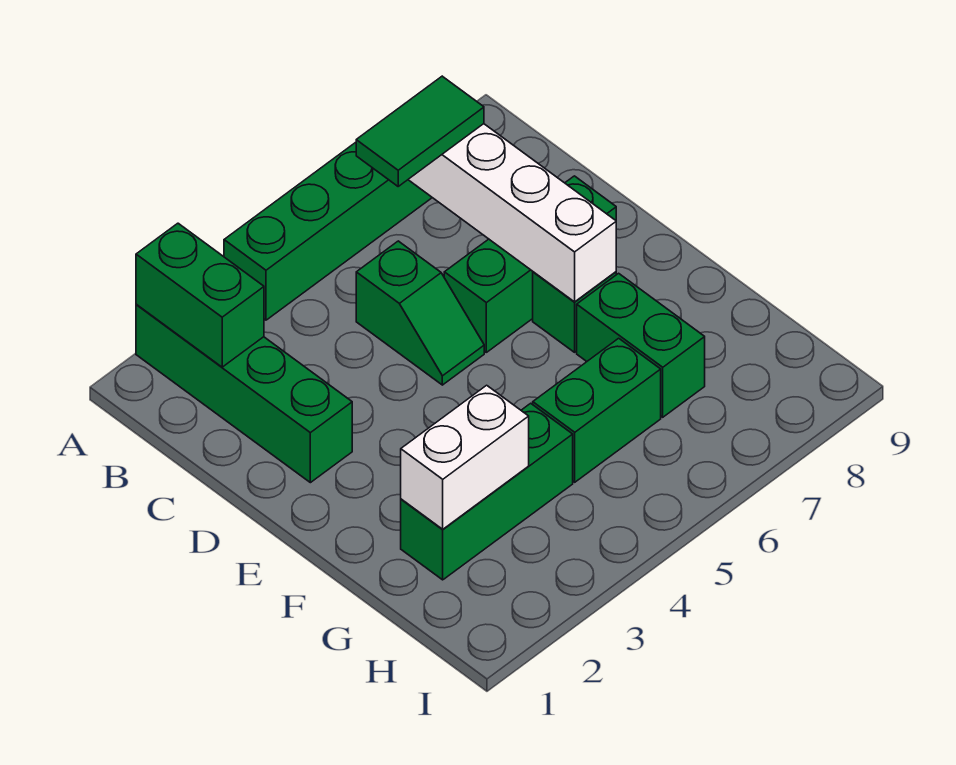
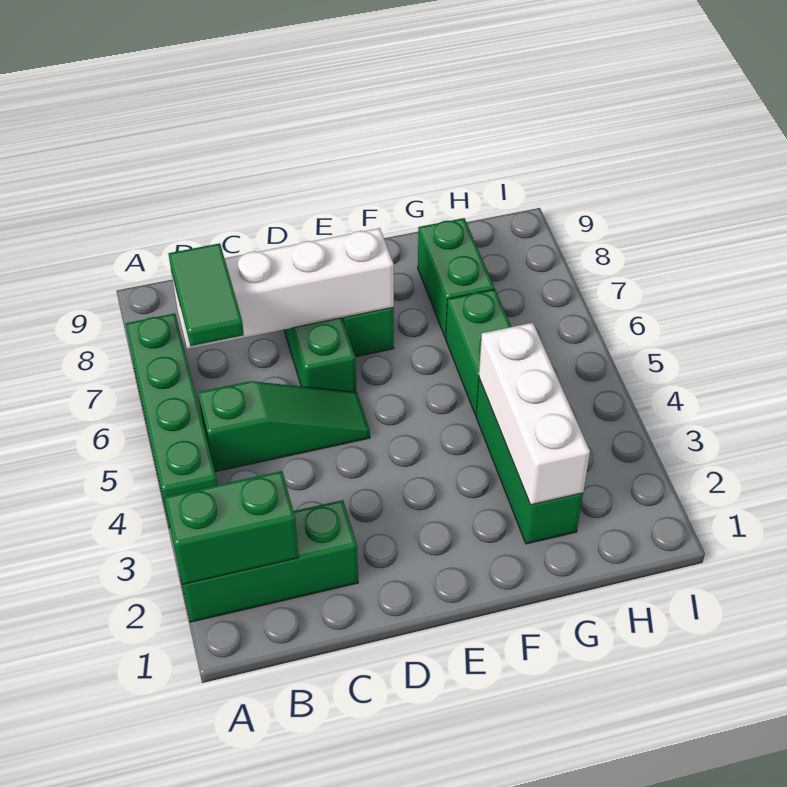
green 1x4 brick [136,304,352,483] -> green 1x3 brick [175,500,358,622]
green 1x2 slope [356,241,484,385] -> green 1x3 slope [198,381,370,472]
green 1x2 brick [577,273,705,417] -> green 1x2 brick turned to [418,218,494,338]
white 1x2 brick [401,385,529,529] -> white 1x3 brick [479,323,590,505]

